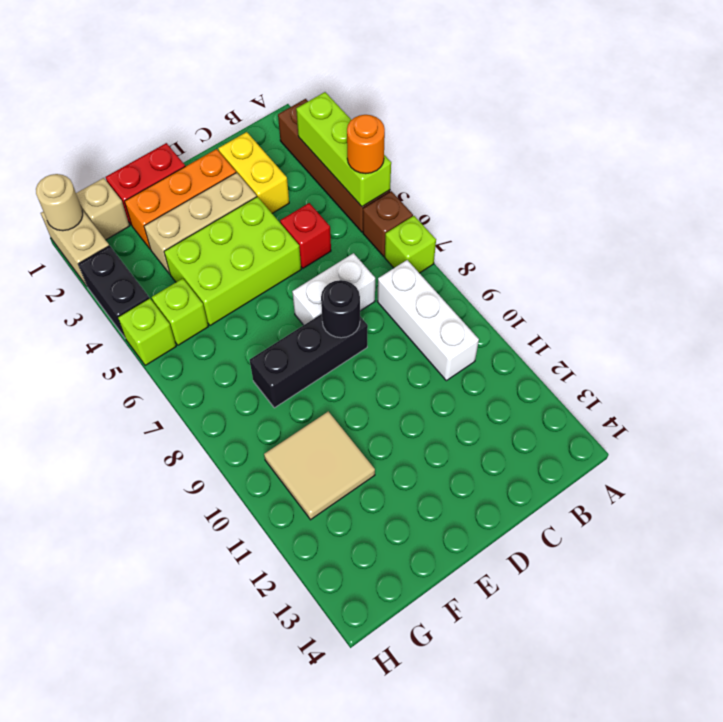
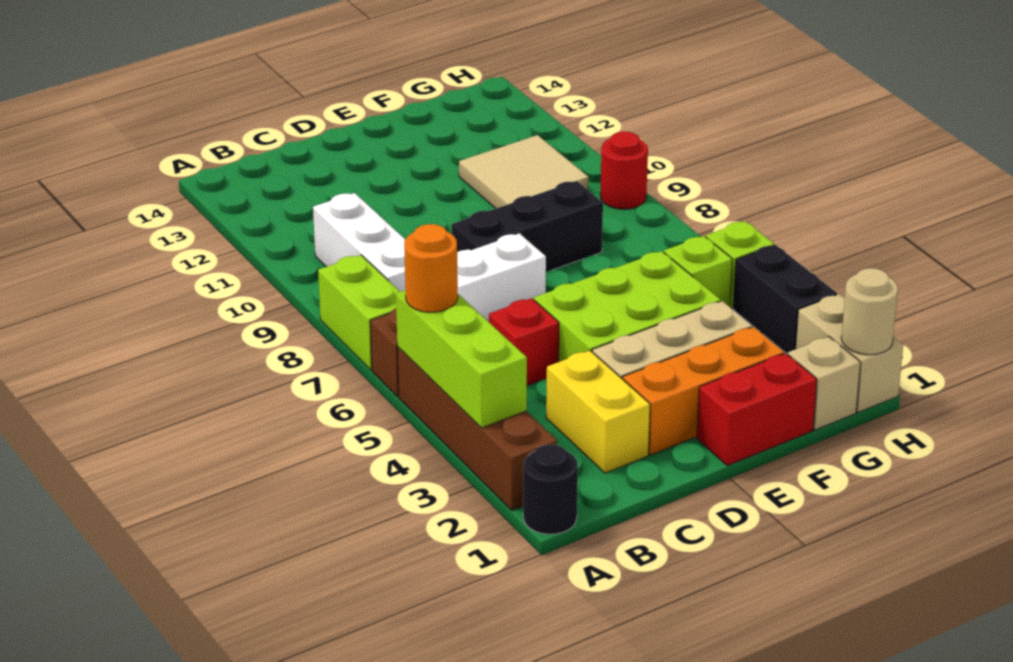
lime 1x1 brick [385,216,436,273] -> lime 1x2 brick [318,255,400,370]
black 1x1 round brick [321,280,360,338] -> black 1x1 round brick moved to [523,444,578,534]
none -> red 1x1 round brick [600,132,648,209]

